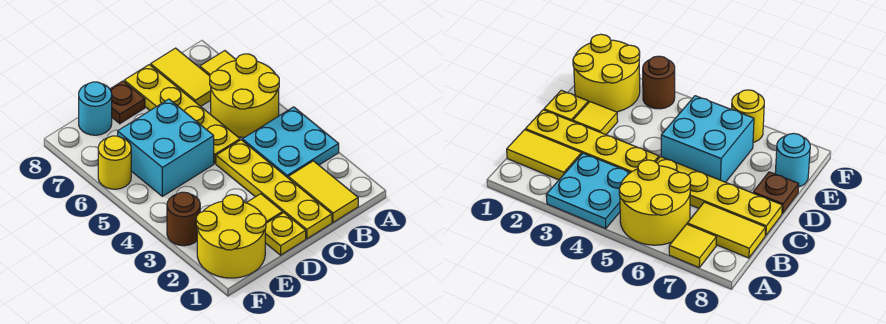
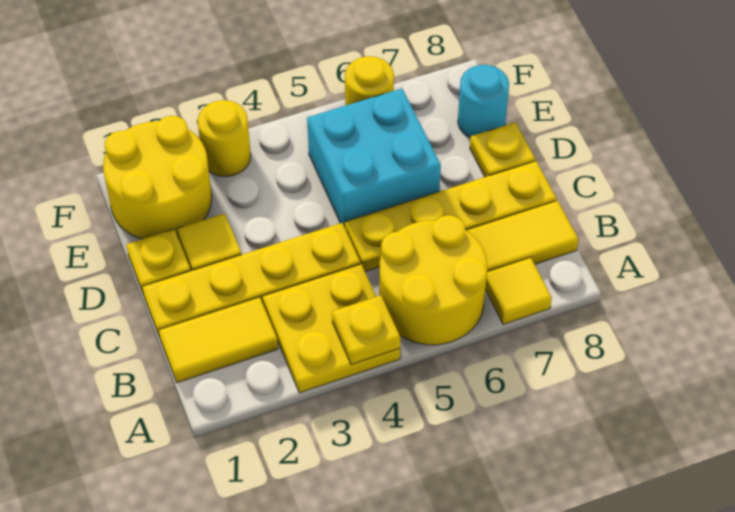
cyan 2x2 plate [242,107,339,178] -> yellow 2x2 plate [262,264,400,393]
none -> yellow 1x1 plate [332,295,400,365]
brown 1x1 plate [110,81,145,124] -> yellow 1x1 plate [470,123,535,177]
brown 1x1 round brick [167,192,200,246] -> yellow 1x1 round brick [198,100,251,177]

